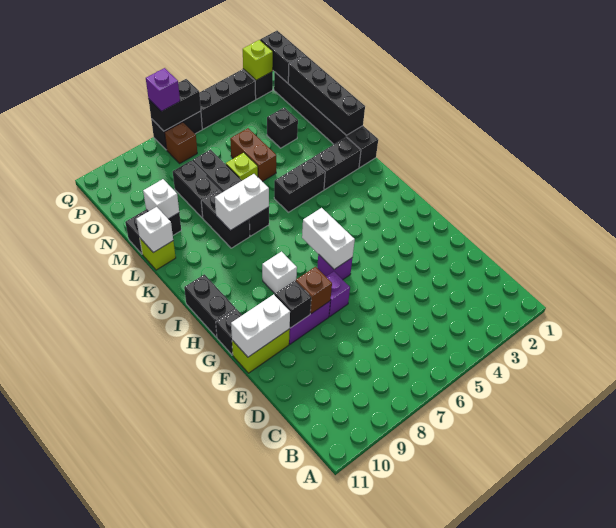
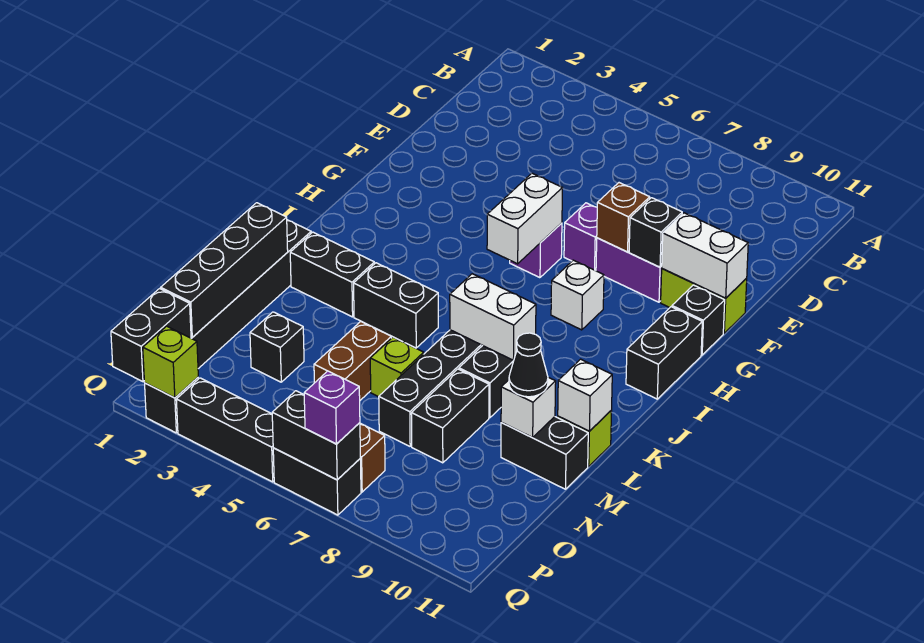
none -> black 1x1 cone [509,333,548,397]

